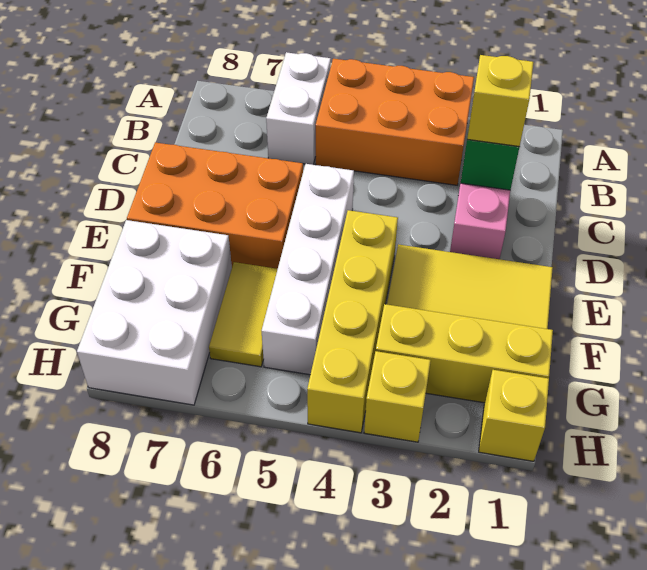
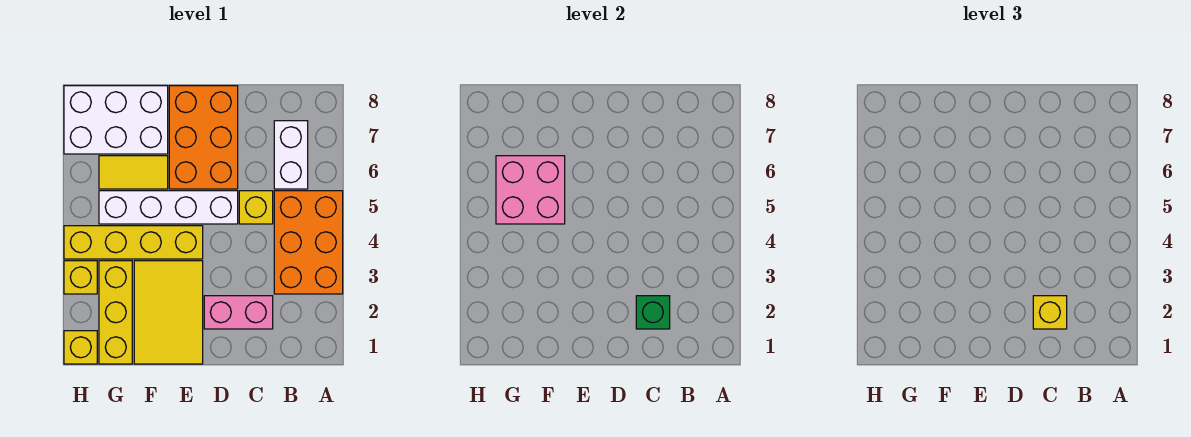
white 1x2 brick [266,52,331,165] -> white 1x2 brick turned to [274,121,308,189]
none -> yellow 1x1 brick [239,191,273,224]
none -> pink 2x2 brick [496,156,565,224]

